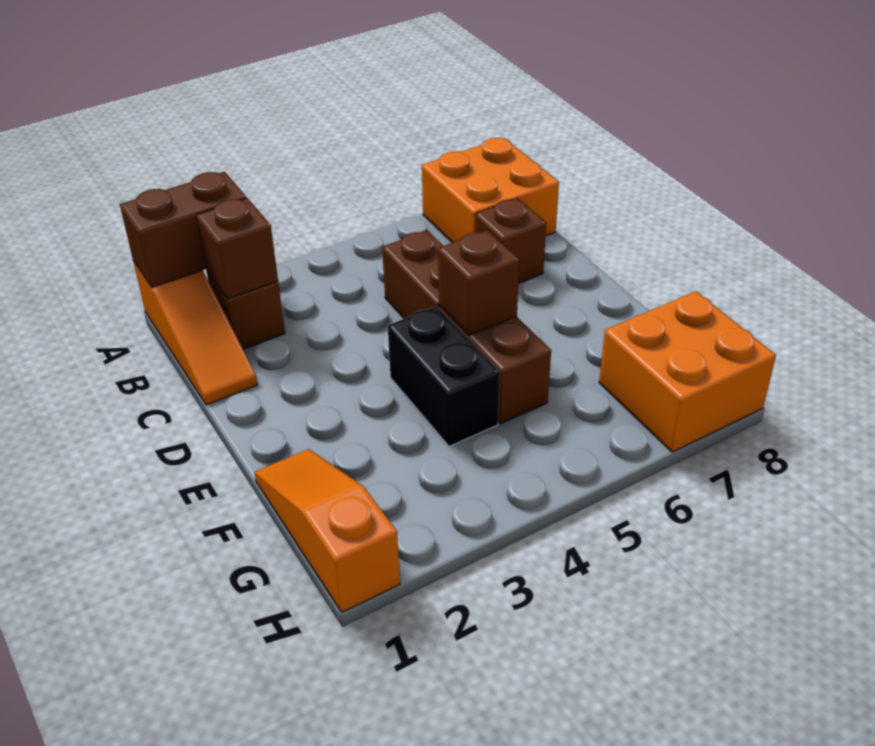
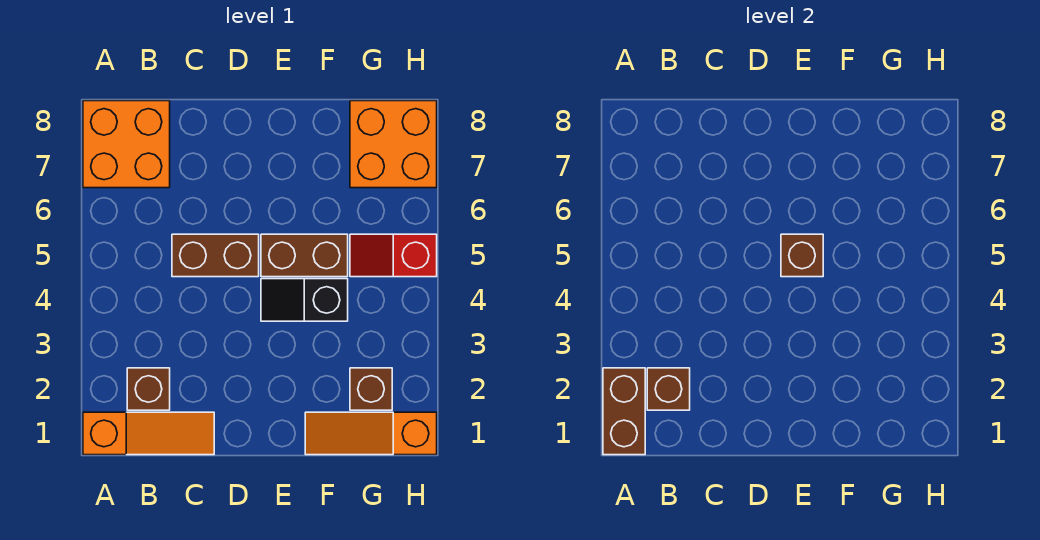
brown 1x1 brick [475,198,546,283] -> brown 1x1 brick moved to [350,368,392,410]
black 1x2 brick [388,307,500,446] -> black 1x2 slope [261,279,348,321]
none -> red 1x2 slope [350,234,437,277]

